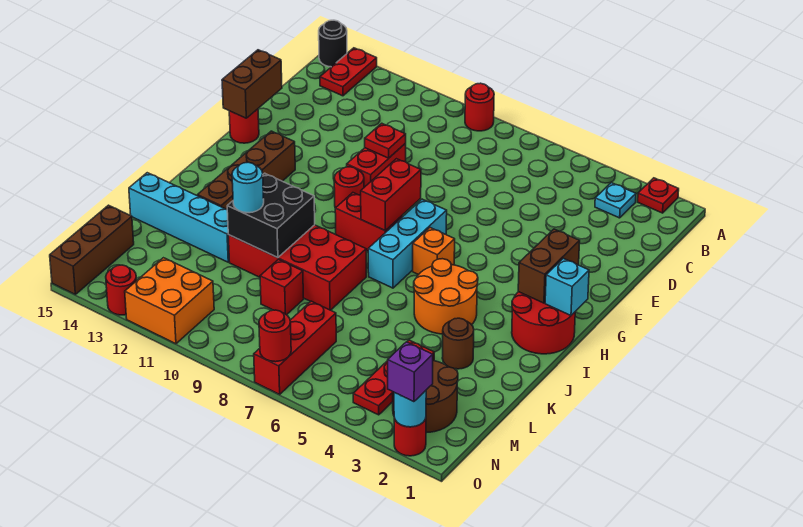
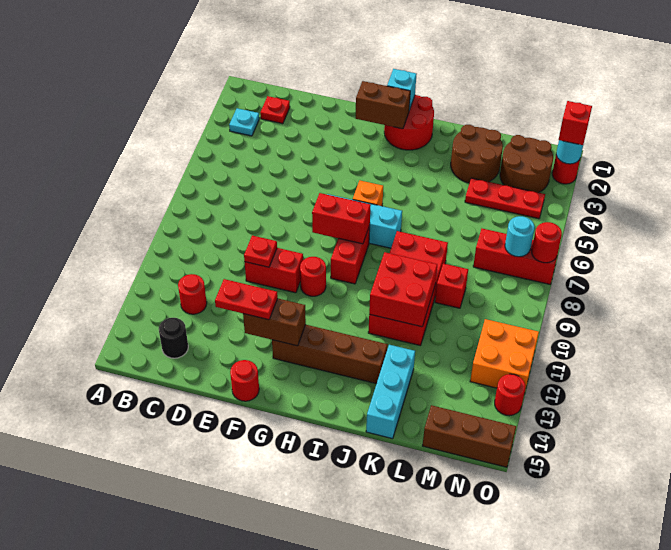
red 1x1 plate [638,178,679,213] -> red 1x1 plate moved to [260,96,290,124]
red 1x1 round brick [465,83,494,131] -> red 1x1 round brick moved to [178,274,207,314]
red 1x2 plate [320,48,377,96] -> red 1x2 plate moved to [215,279,278,320]
black 1x1 round brick [319,20,347,67] -> black 1x1 round brick moved to [159,318,188,358]
brown 1x2 brick [222,50,282,118] -> brown 1x2 brick moved to [243,299,306,346]
orange 2x2 round brick [414,259,478,334] -> none
black 2x2 brick [227,173,315,258] -> red 2x2 brick [369,252,437,327]
brown 1x1 round brick [442,318,474,369] -> brown 2x2 round brick [451,125,503,183]
cyan 1x1 round brick [232,162,264,213] -> cyan 1x1 round brick moved to [505,216,535,257]
cyan 1x4 brick [129,173,229,262] -> cyan 1x3 brick [366,345,415,439]
purple 1x1 brick [388,342,433,402] -> red 1x1 brick [559,101,592,145]

